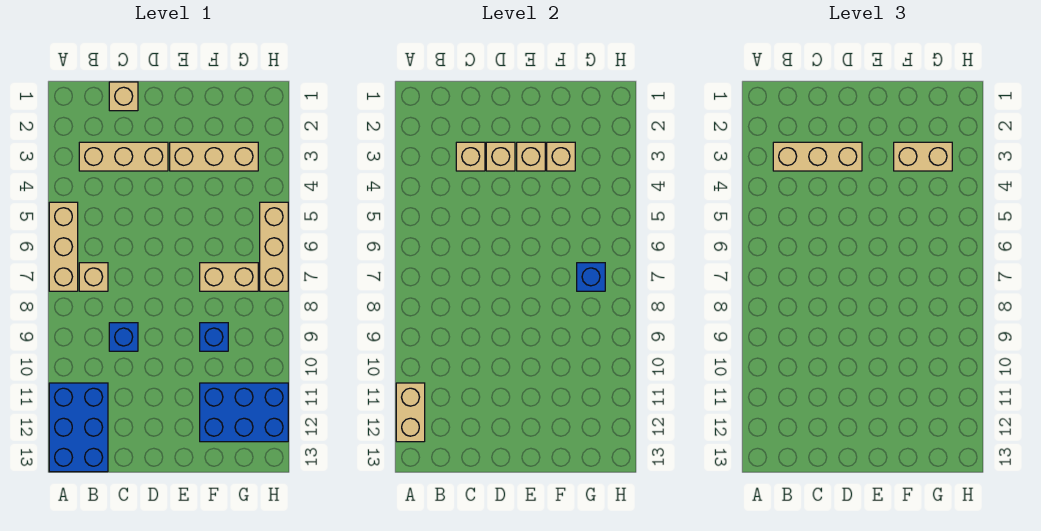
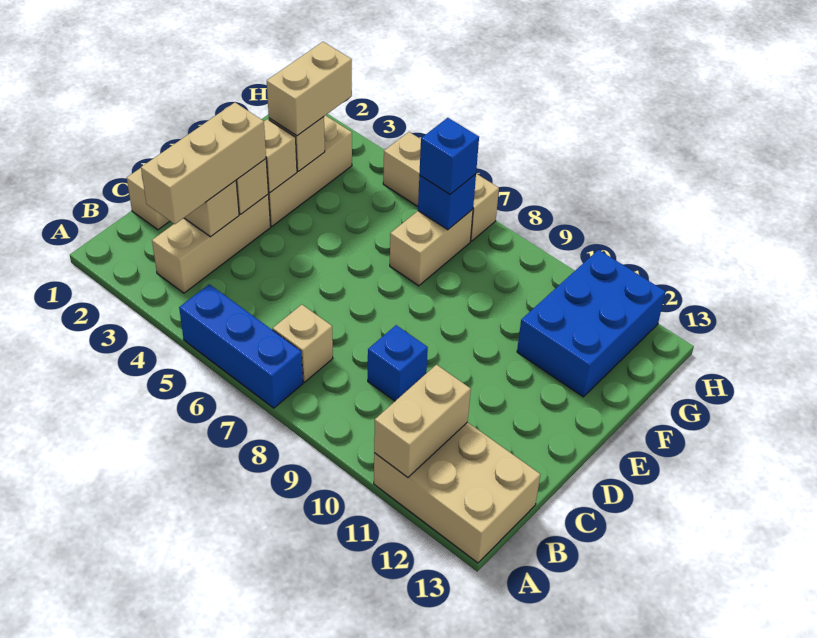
tan 1x3 brick [49,202,78,291] -> blue 1x3 brick [179,284,303,408]
blue 2x3 brick [49,383,108,472] -> tan 2x3 brick [374,422,540,563]
tan 1x2 brick [396,383,425,442] -> tan 1x2 brick turned to [374,365,471,477]
blue 1x1 brick [200,323,228,351] -> blue 1x1 brick moved to [419,118,479,194]

